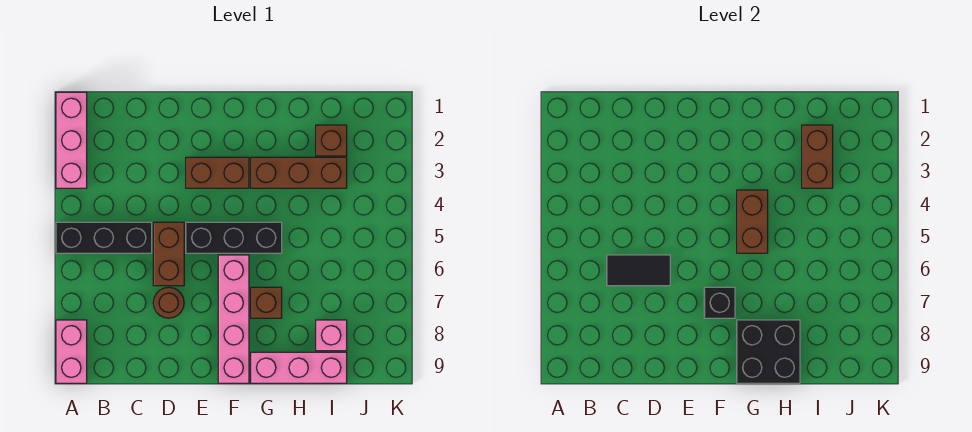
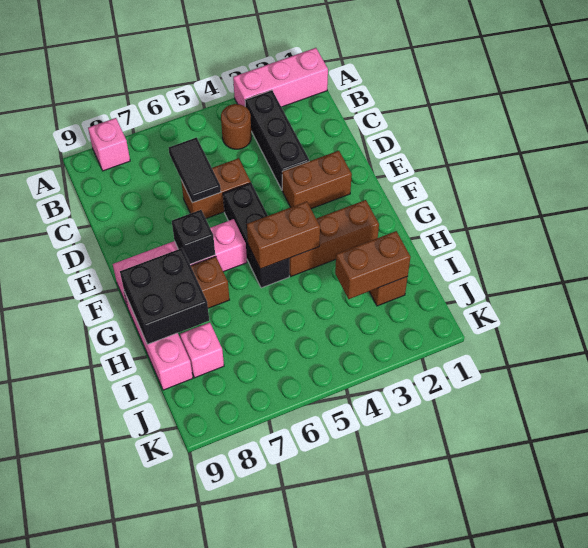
black 1x3 brick [56,222,152,253] -> black 1x3 brick moved to [245,90,309,190]
pink 1x2 brick [56,320,87,383] -> pink 1x1 brick [88,118,130,171]
brown 1x1 round brick [153,287,184,318] -> brown 1x1 round brick moved to [221,104,252,149]
brown 1x2 brick [186,157,249,188] -> brown 1x2 brick turned to [282,151,352,209]
brown 1x3 brick [251,157,347,188] -> brown 1x3 brick turned to [289,200,379,276]

